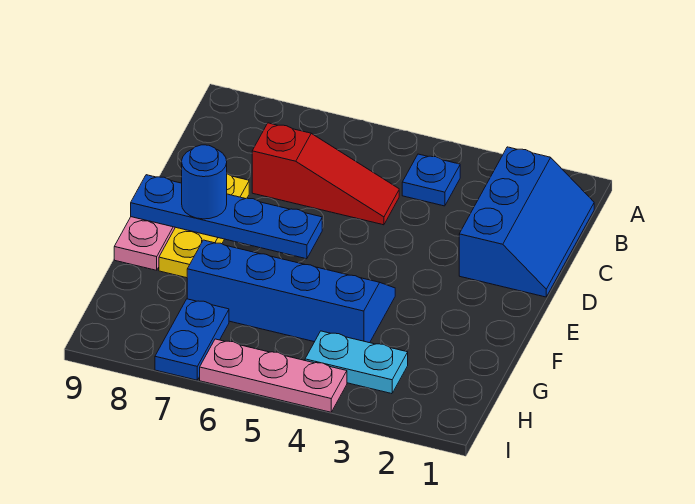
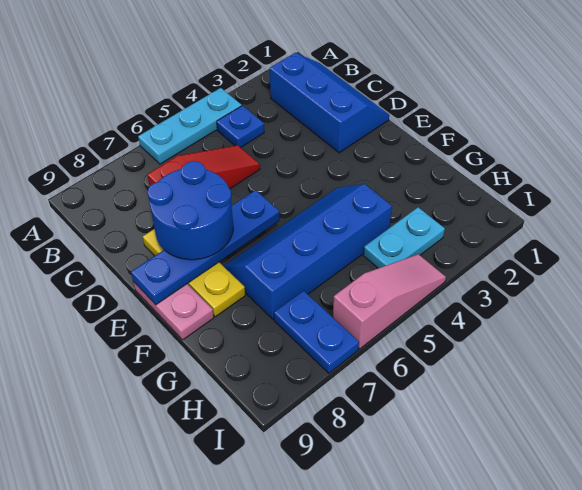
none -> cyan 1x3 plate [138,88,242,164]
blue 1x1 round brick [182,145,227,219] -> blue 2x2 round brick [148,161,233,260]
pink 1x3 plate [200,339,347,412] -> pink 1x3 slope [333,254,446,349]

